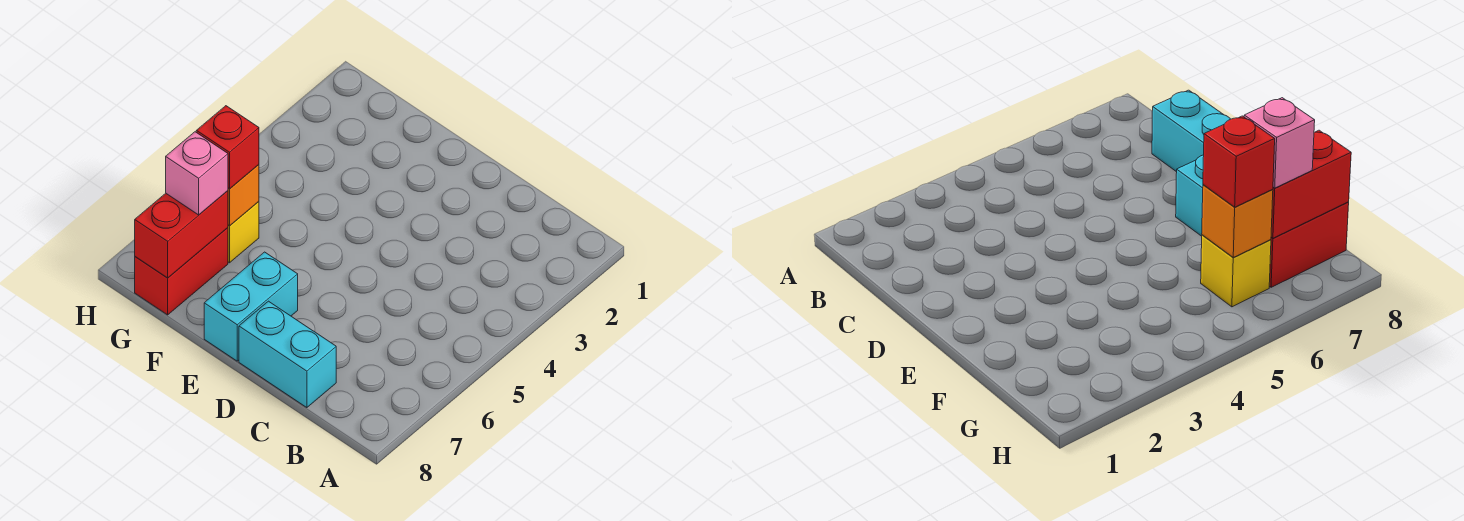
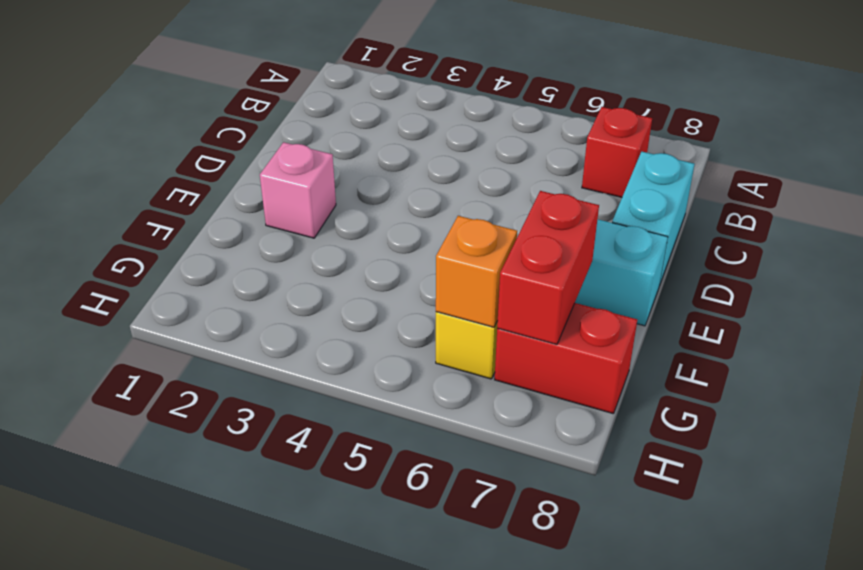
red 1x1 brick [196,106,259,189] -> red 1x1 brick moved to [582,107,652,197]
red 1x2 brick [135,191,228,278] -> red 1x2 brick turned to [497,191,599,345]
pink 1x1 brick [166,132,228,215] -> pink 1x1 brick moved to [260,142,336,238]

